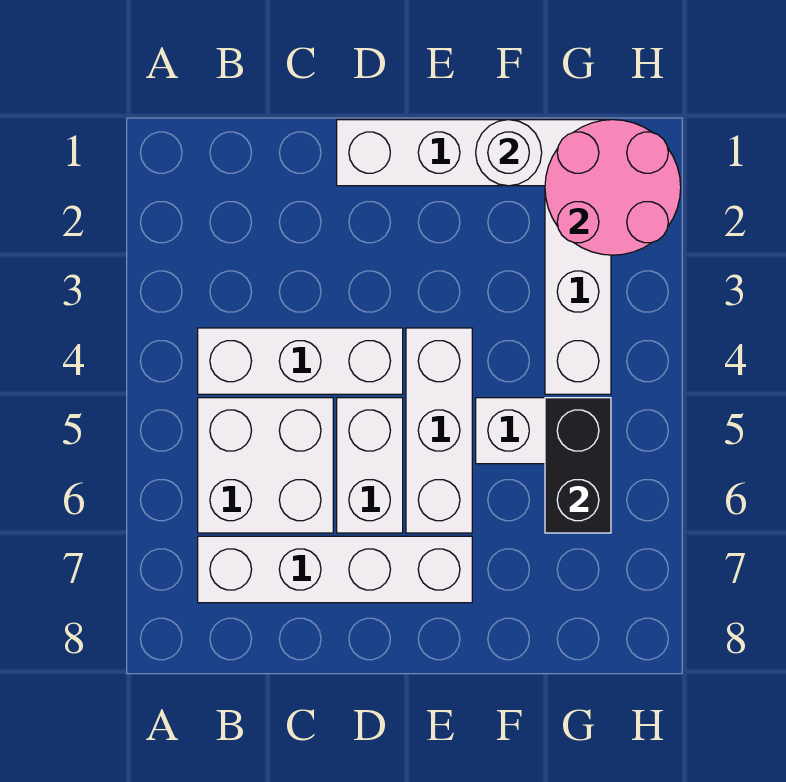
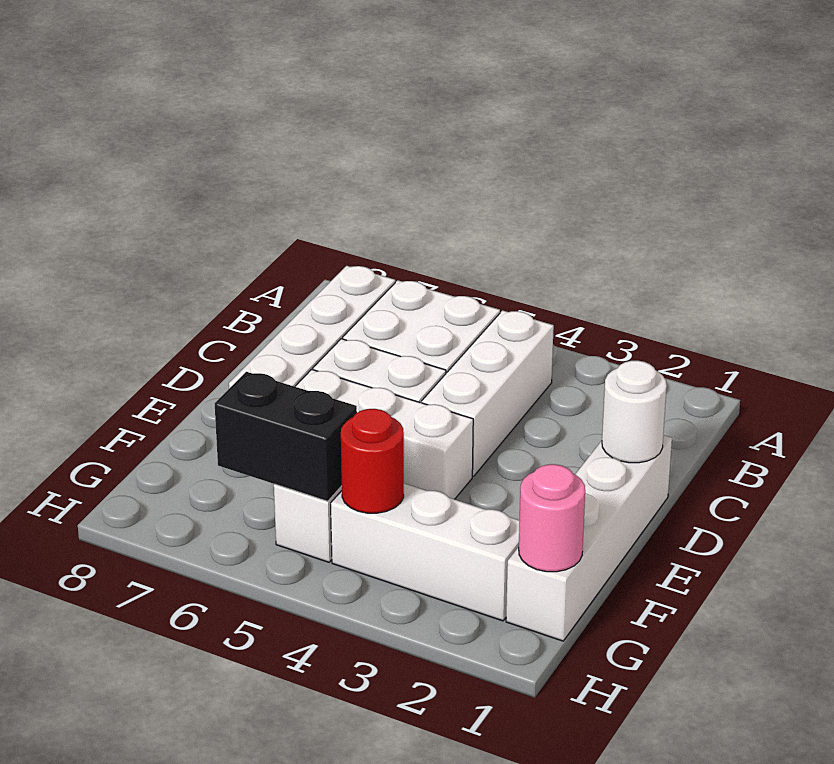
white 1x1 round brick [476,120,542,186] -> white 1x1 round brick moved to [602,361,667,463]
pink 2x2 round brick [545,120,681,255] -> pink 1x1 round brick [519,464,585,572]
none -> red 1x1 round brick [341,409,404,513]

